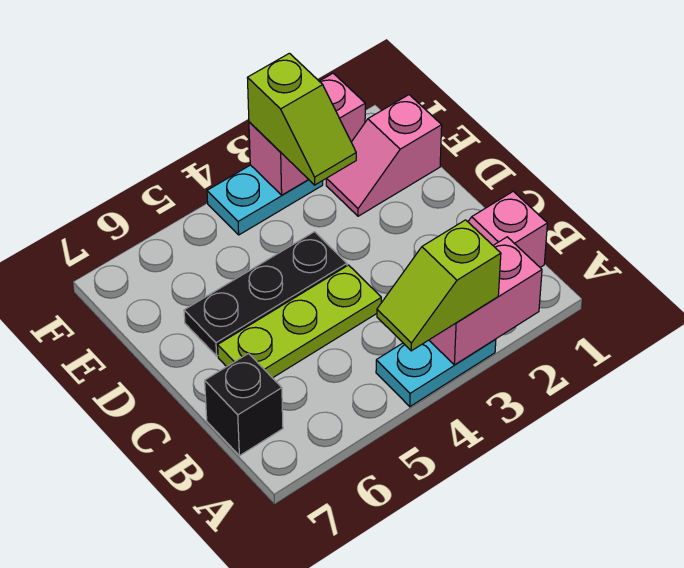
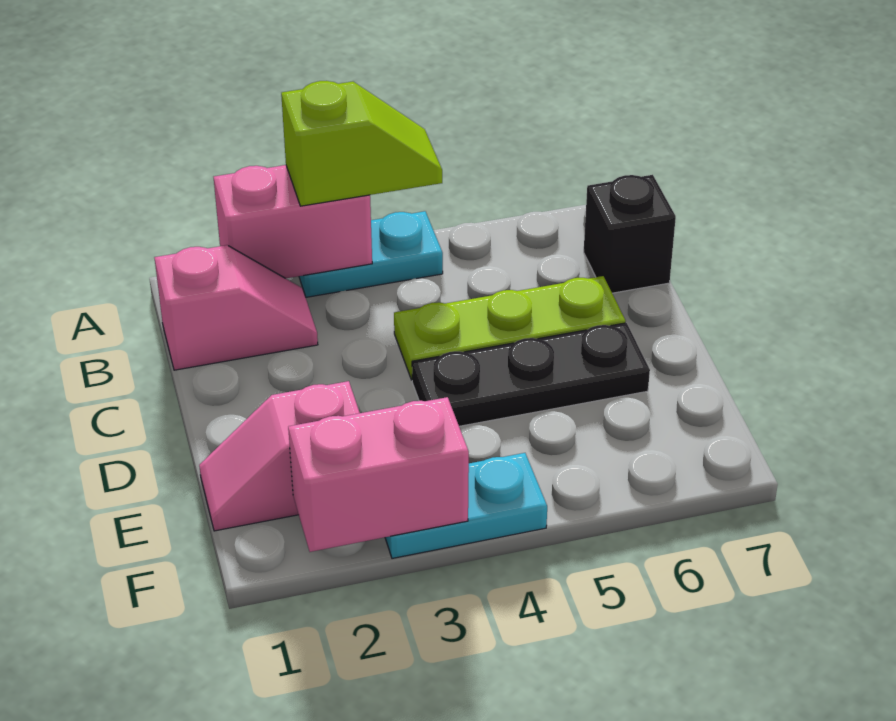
pink 1x2 slope [326,95,442,216] -> pink 1x2 slope turned to [199,381,360,531]
lime 1x2 slope [248,53,356,185] -> none

